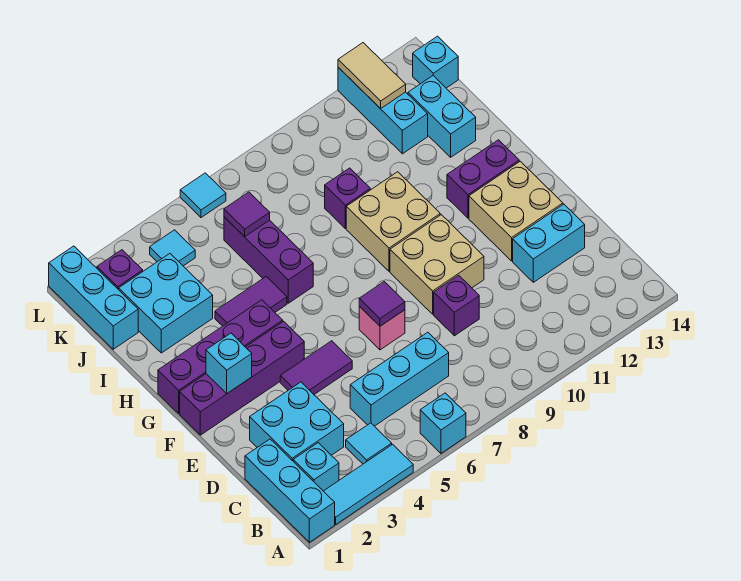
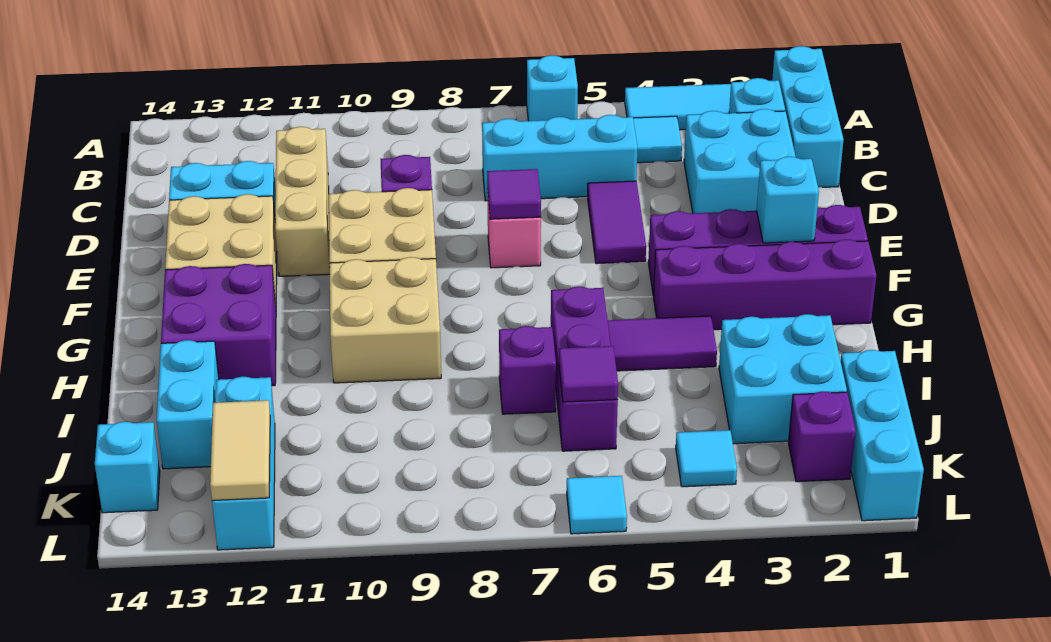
none -> tan 1x3 brick [275,127,330,276]
purple 1x2 tile [280,341,352,394] -> purple 1x2 tile turned to [588,181,646,264]
purple 1x2 brick [447,140,519,218] -> purple 2x2 brick [161,264,276,386]
purple 1x1 brick [325,168,370,228] -> purple 1x1 brick moved to [499,326,556,414]

